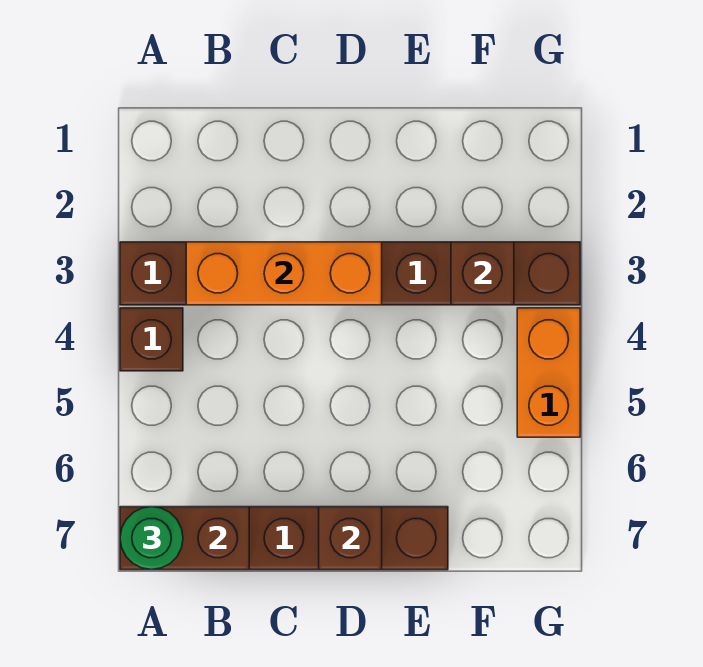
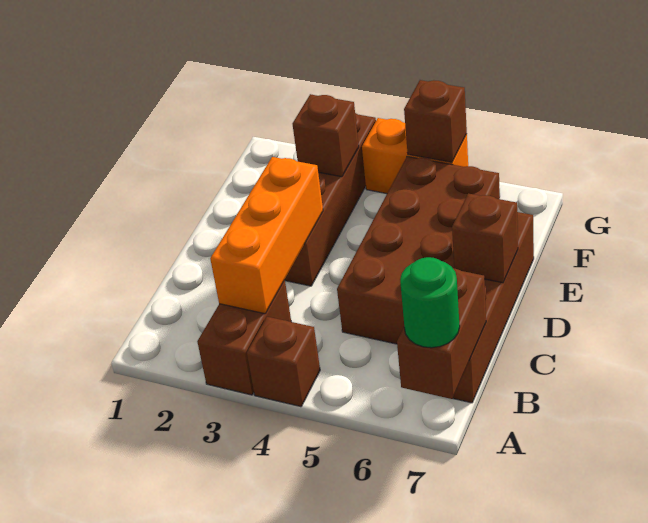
none -> brown 2x4 brick [337,156,500,344]
none -> brown 1x1 brick [404,80,467,162]

